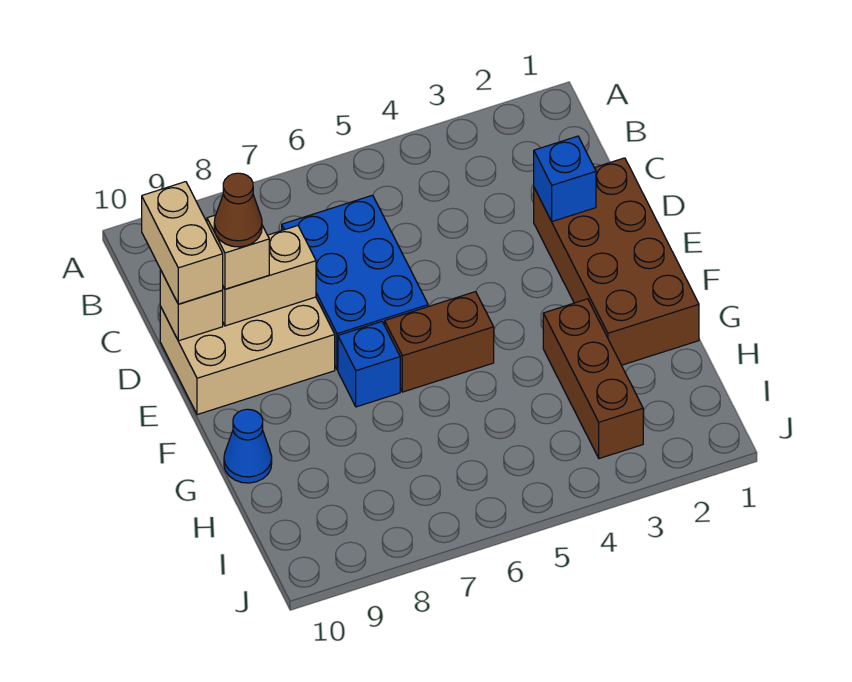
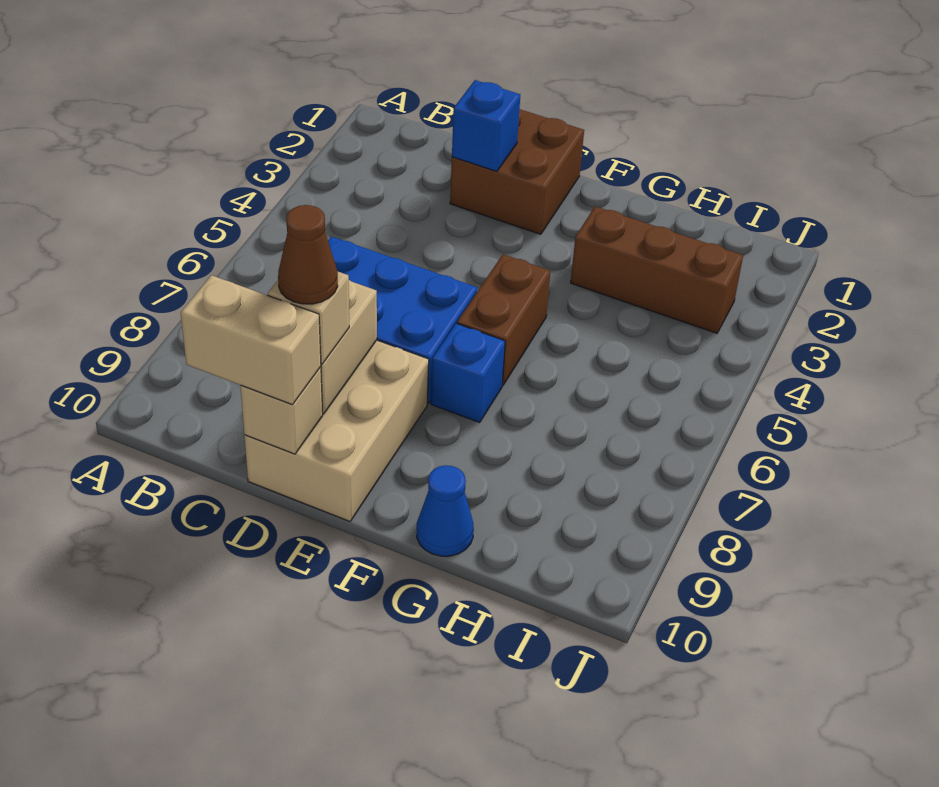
brown 2x4 brick [534,158,699,365] -> brown 2x2 brick [450,109,584,234]

